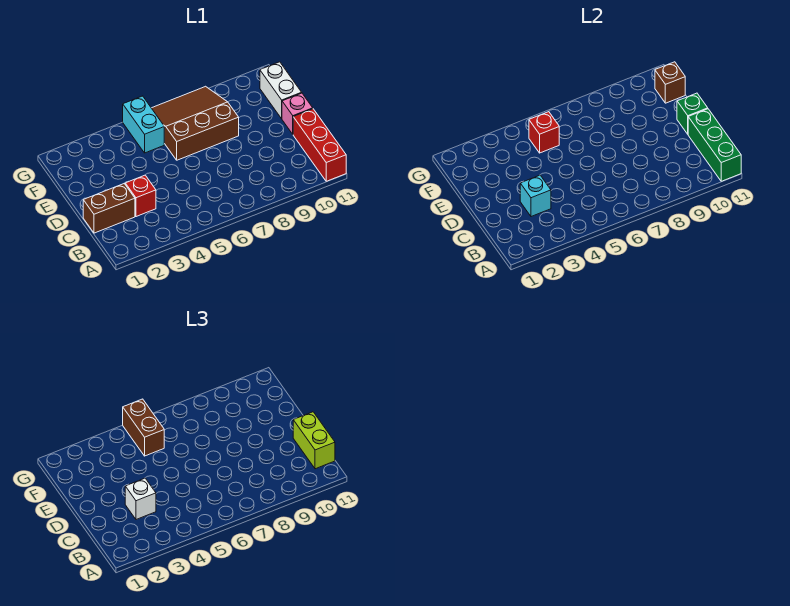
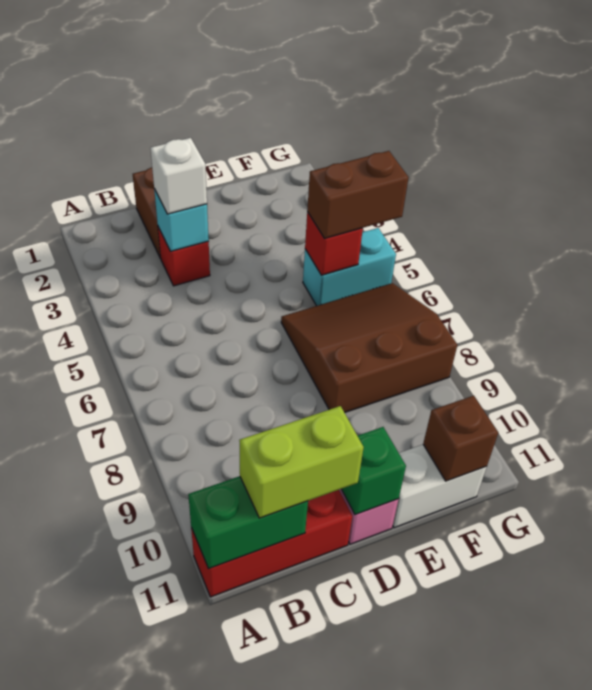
green 1x3 brick [688,109,741,181] -> green 1x2 brick [188,476,308,569]
brown 3x3 slope [152,86,239,160] -> brown 3x3 slope turned to [281,283,457,413]

